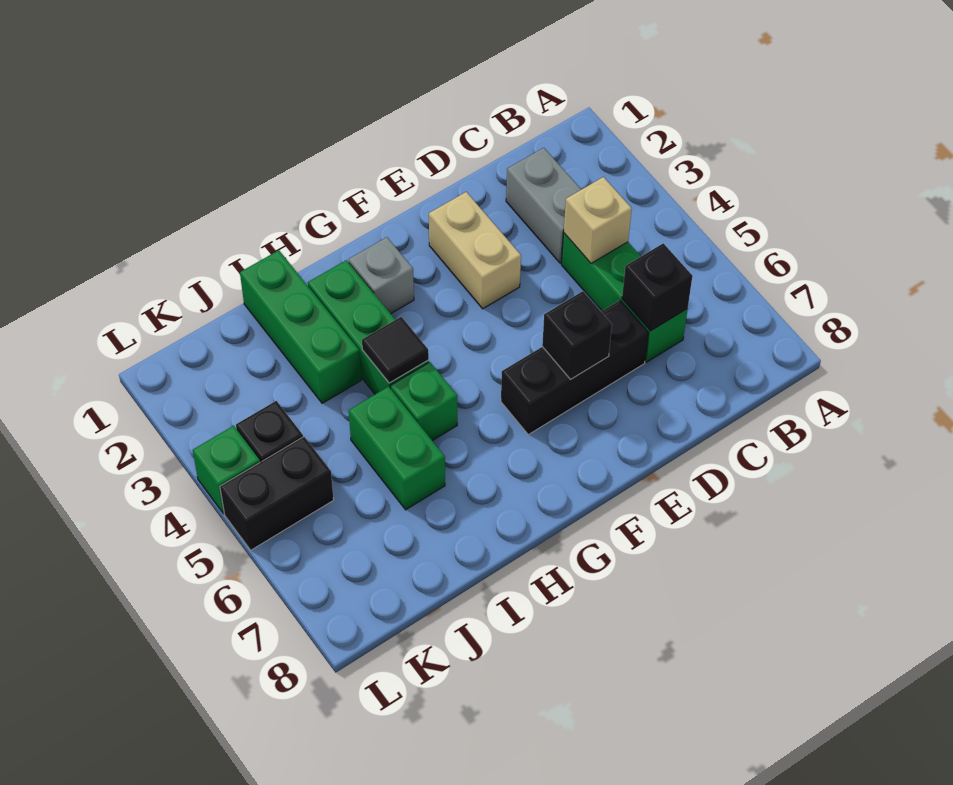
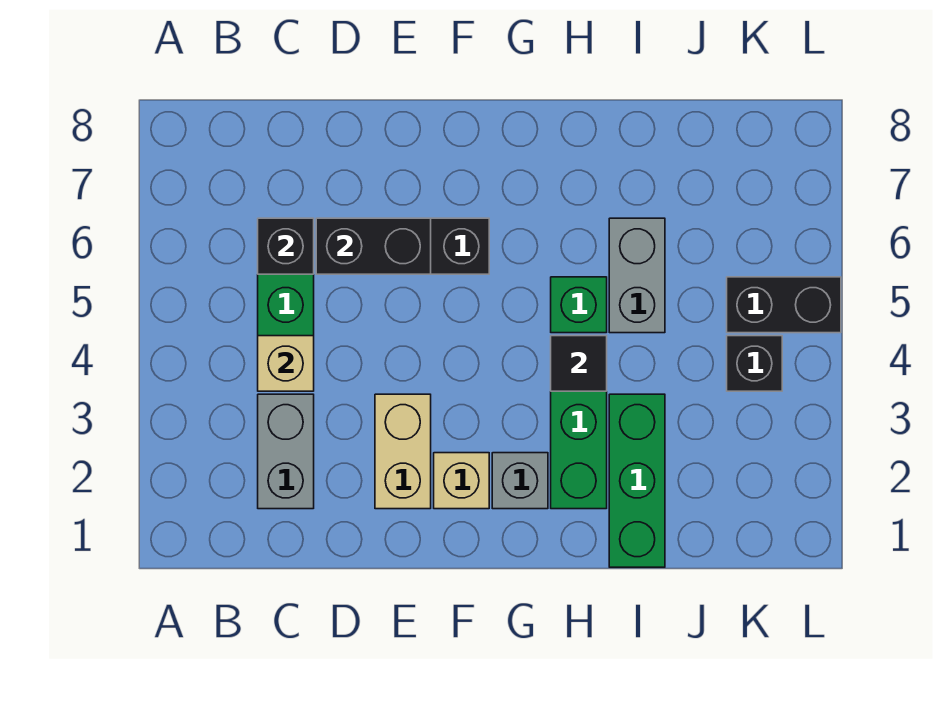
black 1x1 brick [542,291,612,379] -> black 1x2 brick [316,218,431,274]
none -> tan 1x1 brick [434,453,489,509]
green 1x2 brick [349,387,445,510] -> grey 1x2 brick [609,218,665,333]
green 1x1 brick [193,426,260,514] -> none

